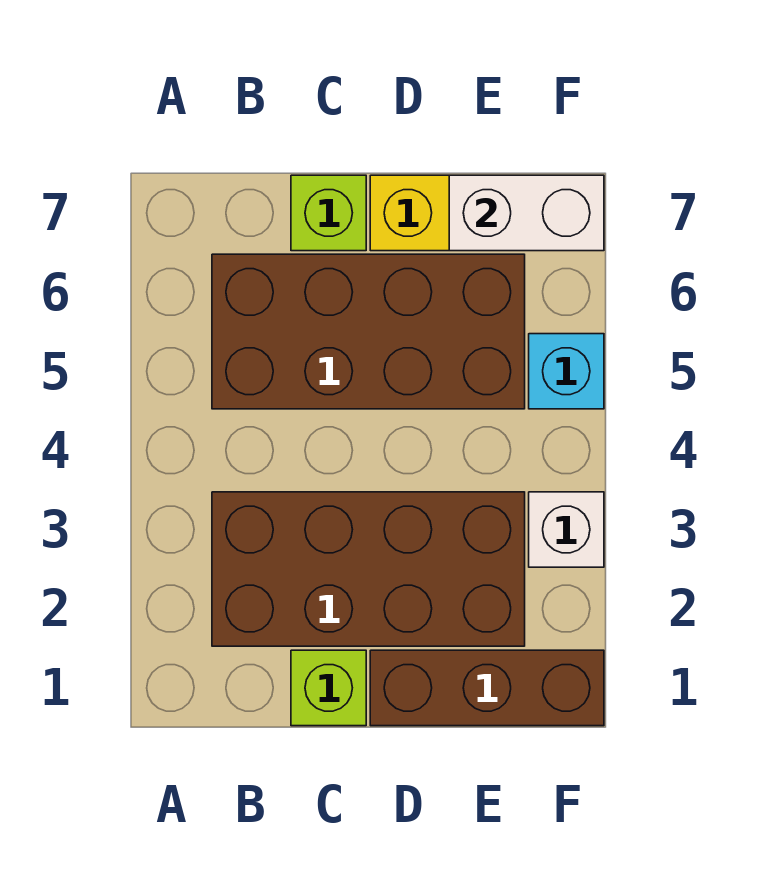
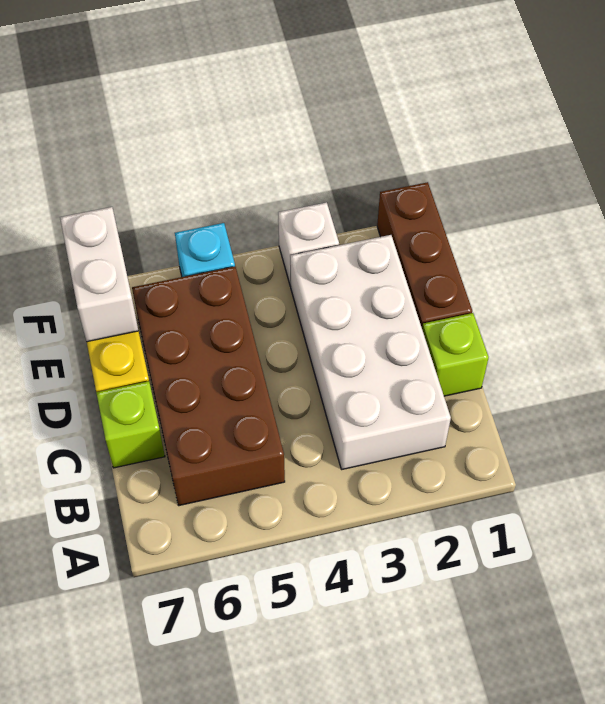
brown 2x4 brick [212,492,525,646] -> white 2x4 brick [290,235,451,470]

